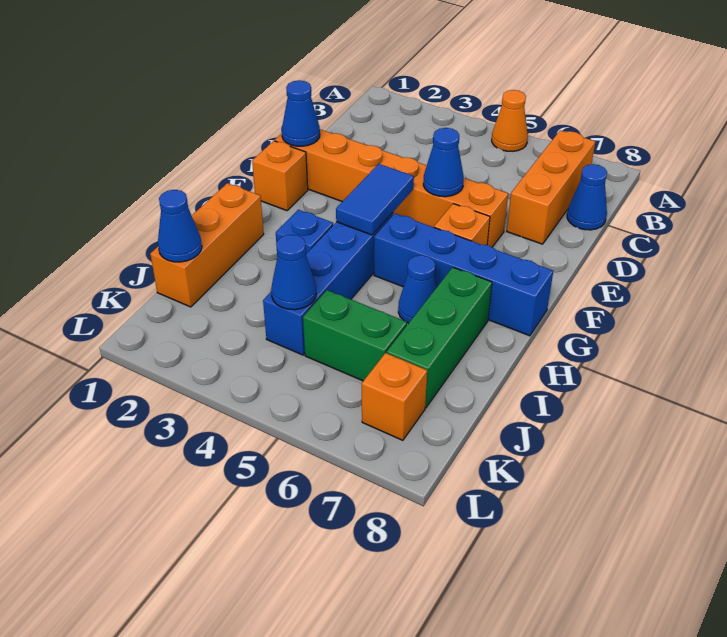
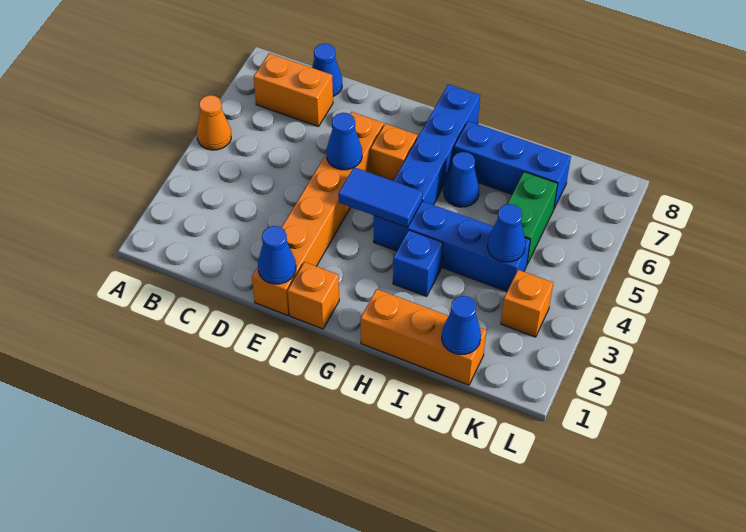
orange 1x3 brick [507,130,595,244] -> orange 1x2 brick [254,53,333,127]
green 1x3 brick [387,267,492,408] -> blue 1x3 brick [454,121,571,208]
orange 1x1 brick [362,353,427,440] -> orange 1x1 brick moved to [501,270,553,337]

